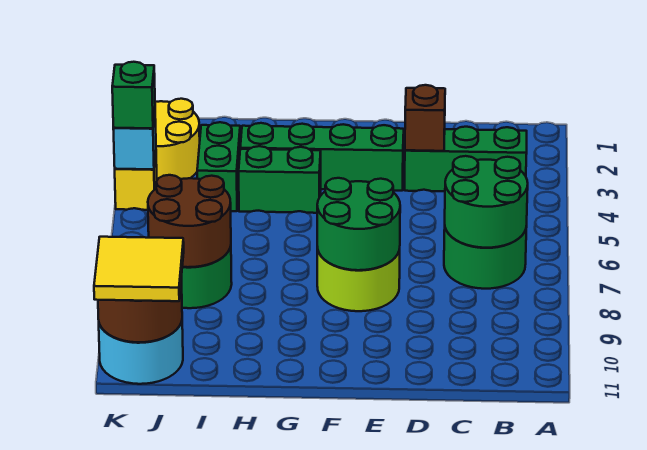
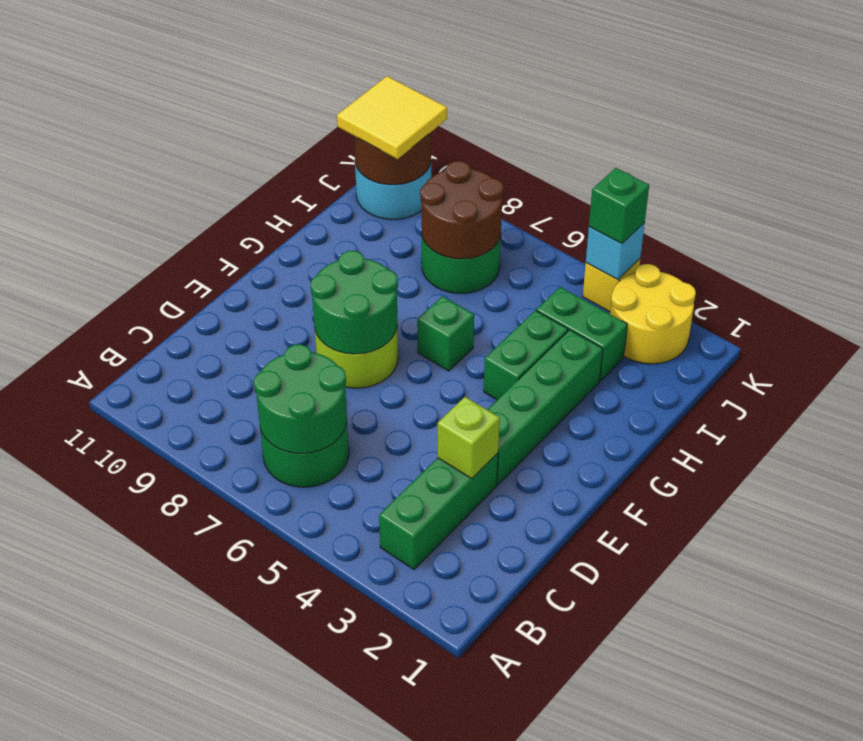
brown 1x1 brick [405,85,445,151] -> lime 1x1 brick [438,397,500,479]
none -> green 1x1 brick [417,296,474,371]

